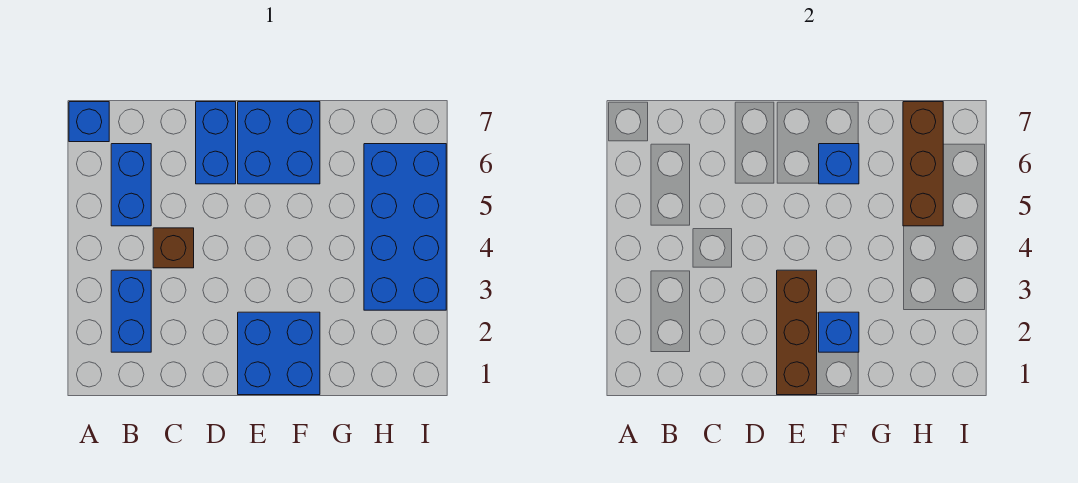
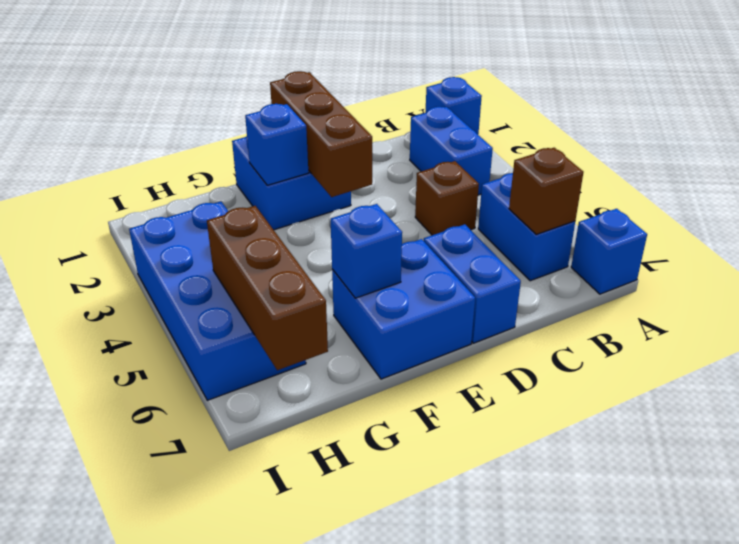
none -> blue 1x1 brick [425,77,482,134]
none -> brown 1x1 brick [509,148,583,234]

